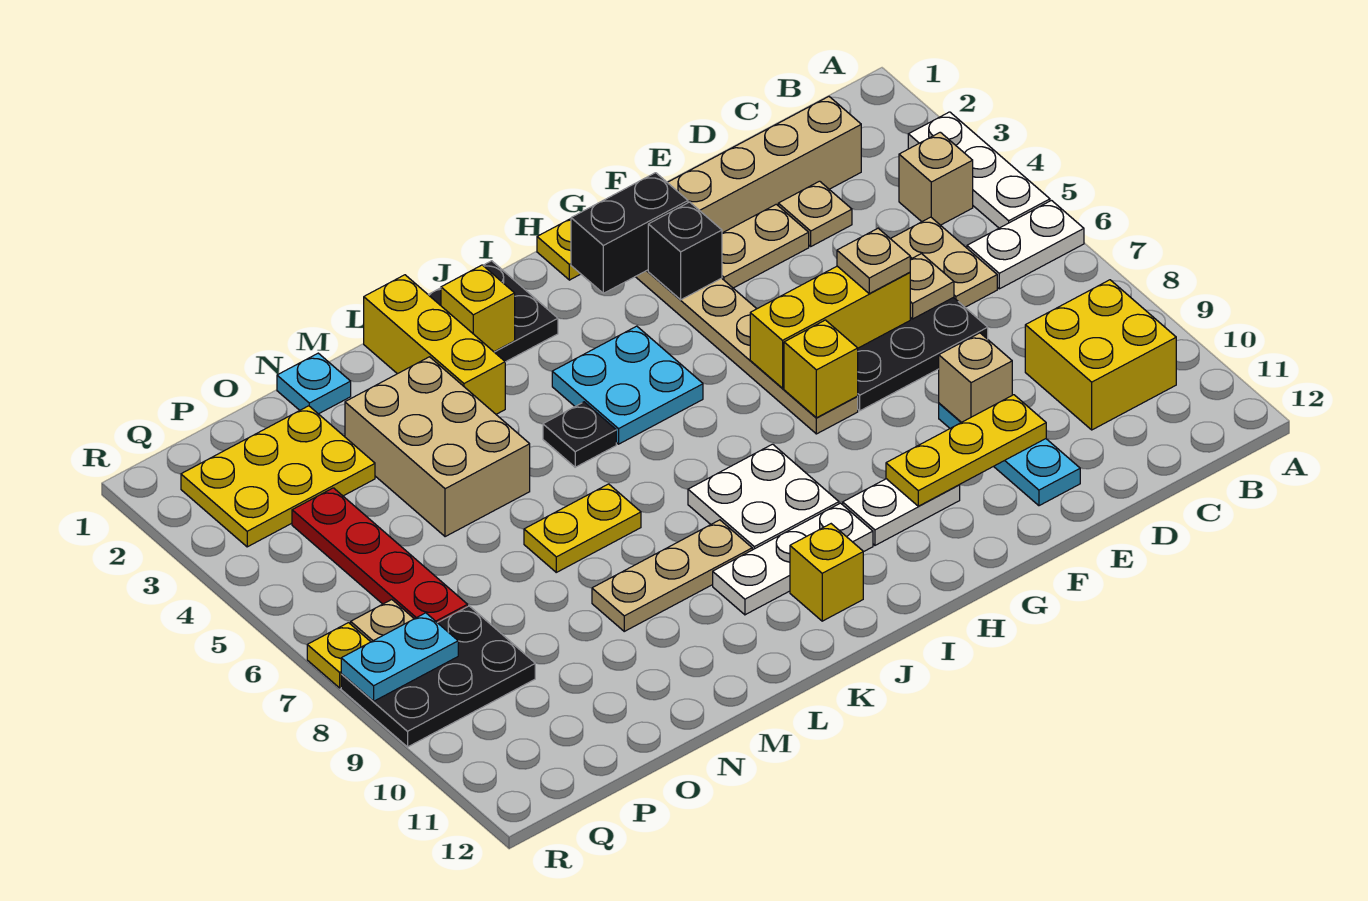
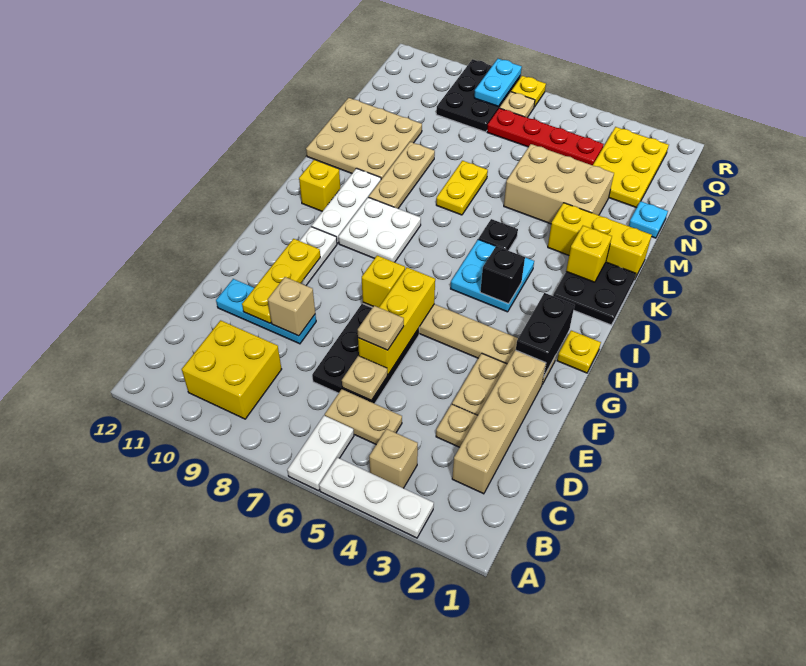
black 1x1 brick [648,202,722,300] -> black 1x1 brick moved to [480,246,525,304]
none -> tan 3x3 plate [306,98,422,179]

